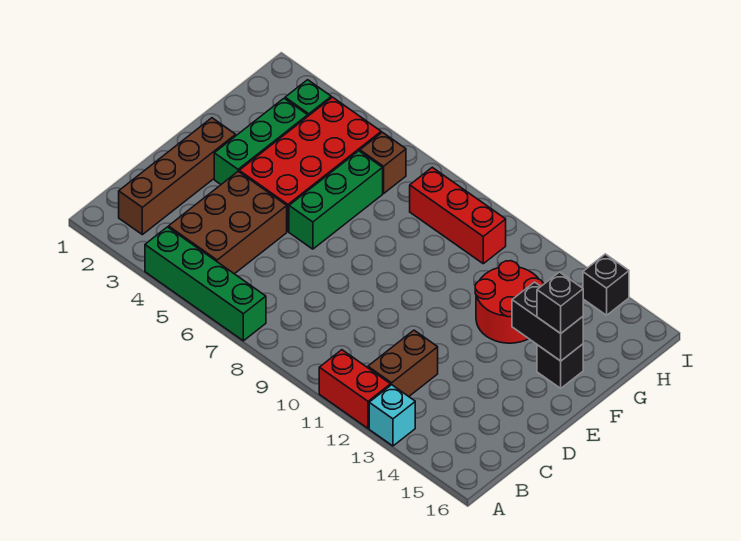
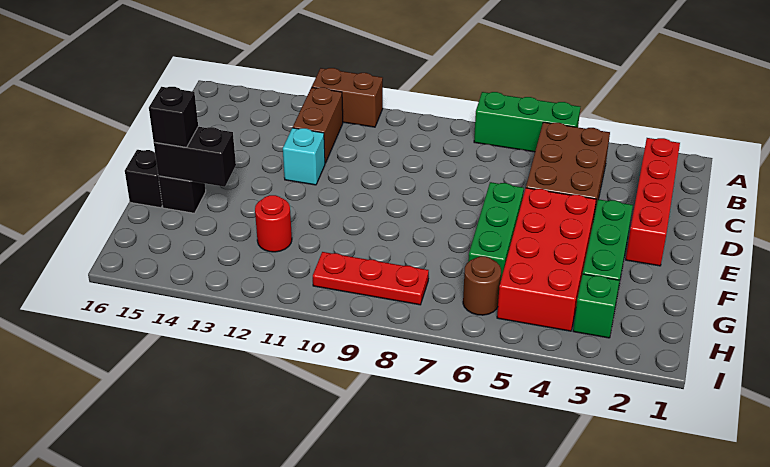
green 1x4 brick [145,227,266,341] -> green 1x3 brick [474,92,580,152]
red 1x2 brick [319,350,391,428] -> brown 1x2 brick [312,68,383,127]
cyan 1x1 brick [369,385,415,446] -> cyan 1x1 brick moved to [283,128,325,185]
brown 1x4 brick [119,118,236,235] -> red 1x4 brick [626,138,680,266]
red 2x2 round brick [475,261,544,343] -> red 1x1 round brick [255,195,292,252]
brown 1x1 brick [360,132,406,193] -> brown 1x1 round brick [463,256,501,315]
red 1x3 brick [410,167,506,264] -> red 1x3 plate [313,252,429,305]
black 1x1 brick [583,254,629,315] -> black 1x1 brick moved to [125,150,162,208]

